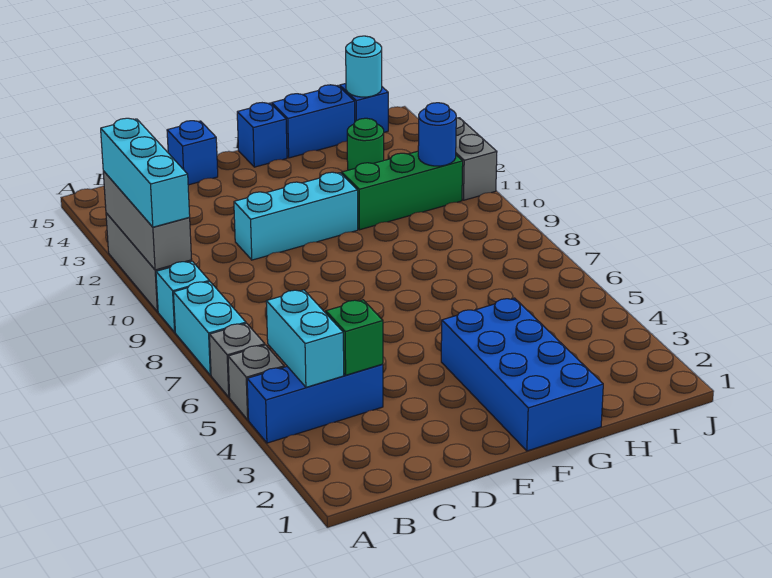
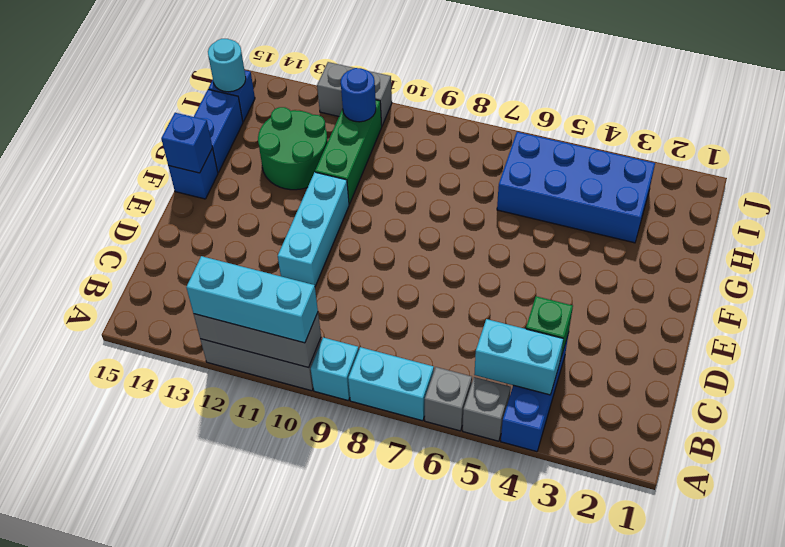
blue 1x1 brick [167,121,218,185] -> blue 1x1 brick moved to [161,113,212,173]
blue 2x4 brick [441,298,603,451] -> blue 2x4 brick moved to [497,132,655,243]
green 1x1 round brick [347,118,384,170] -> green 2x2 round brick [258,107,328,190]

